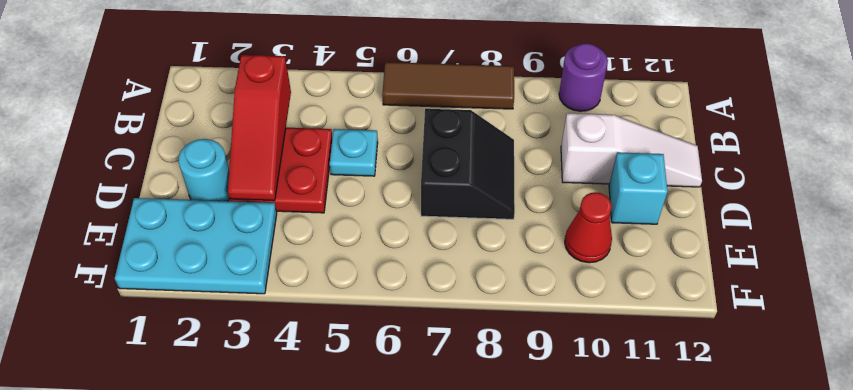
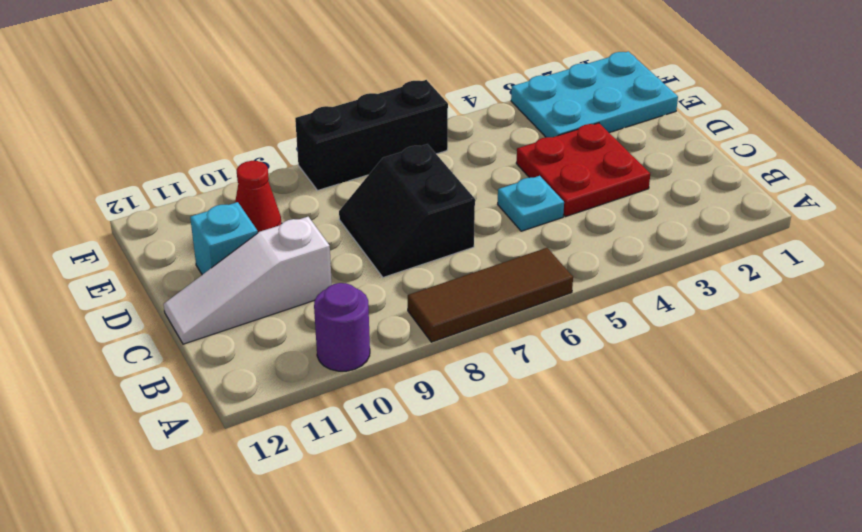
red 1x3 slope [228,55,291,201] -> none
cyan 1x1 round brick [178,139,229,201] -> none
none -> black 1x3 brick [295,80,448,191]

